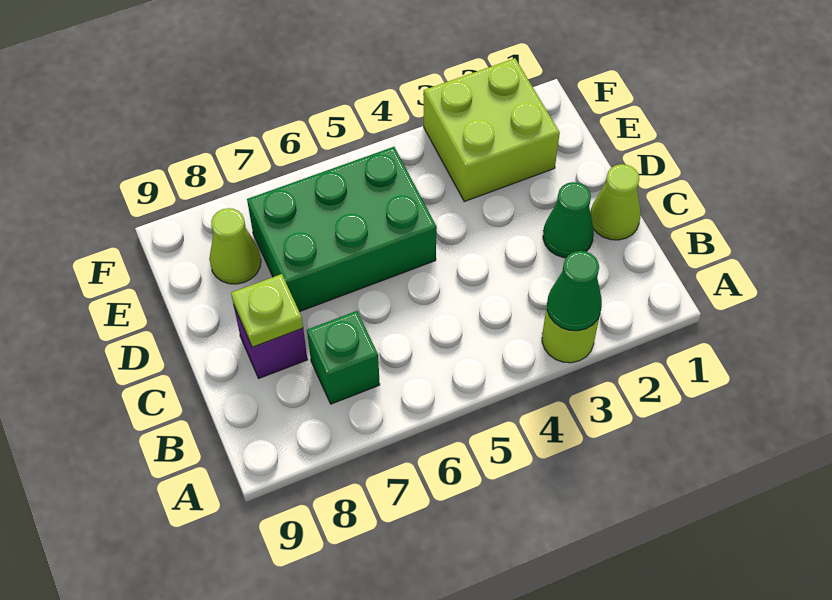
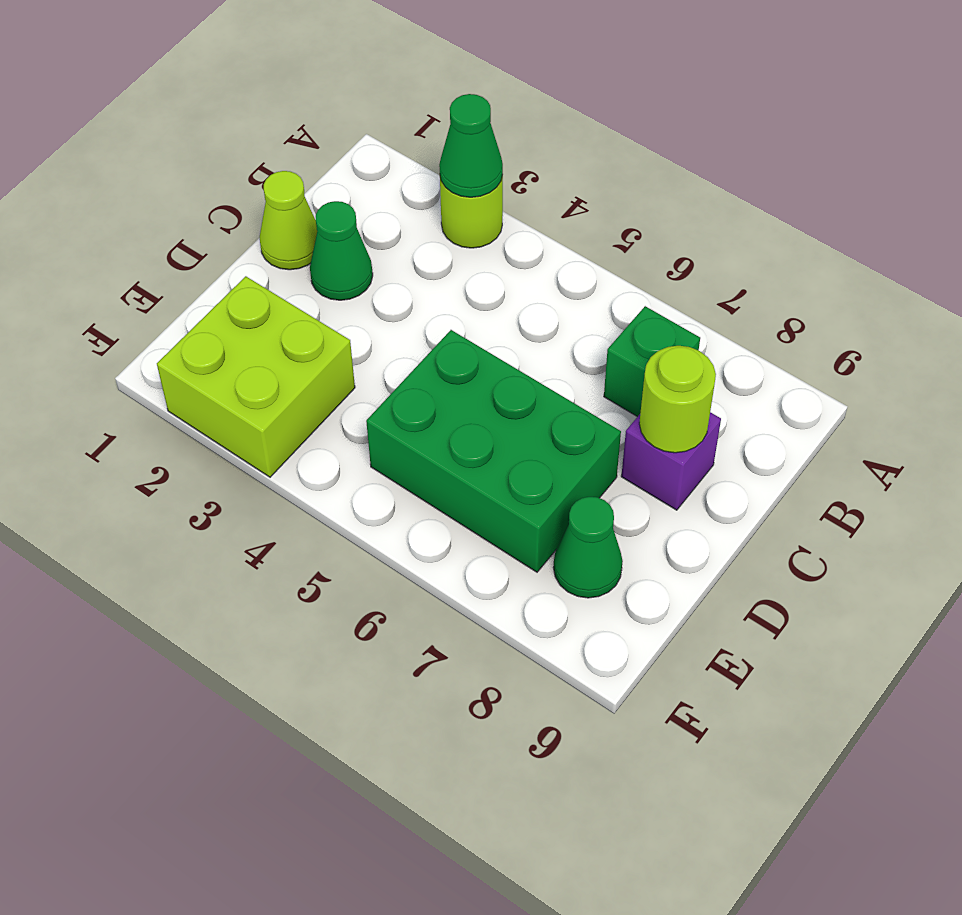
lime 1x1 plate [231,274,303,347] -> lime 1x1 round brick [639,346,716,453]
lime 1x1 cone [209,208,261,284] -> green 1x1 cone [553,497,623,598]

